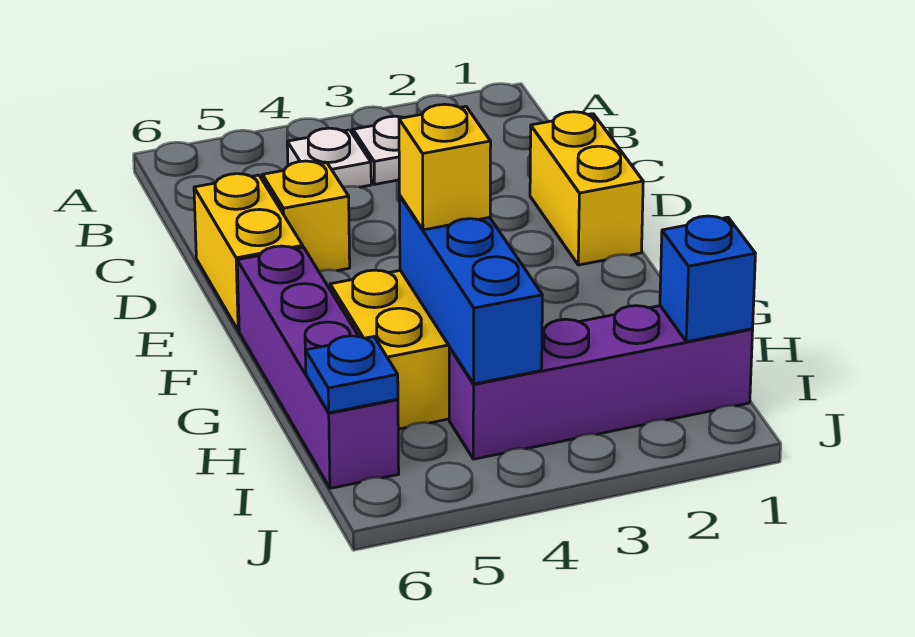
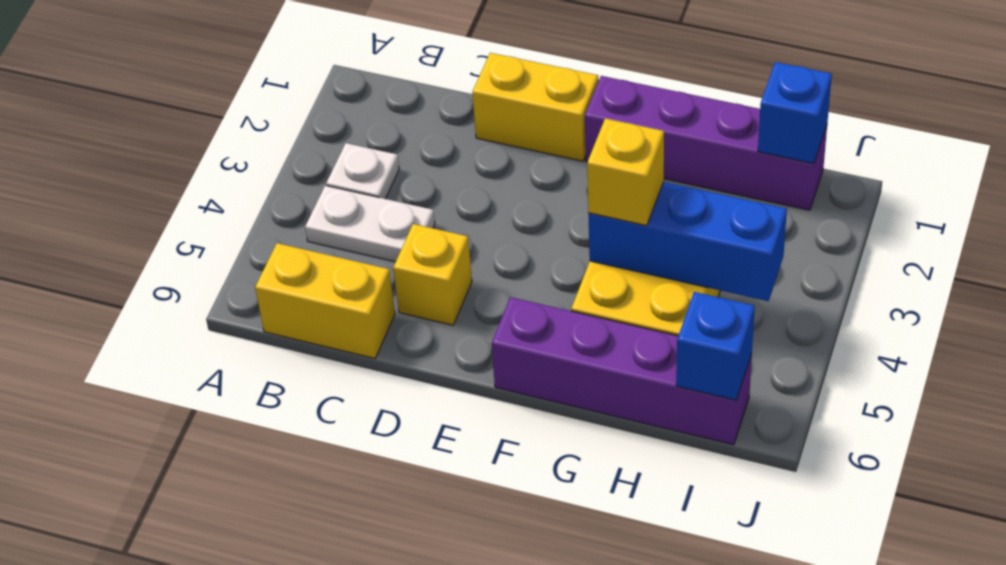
white 1x1 plate [287,128,371,187] -> white 1x2 plate [305,185,435,262]
yellow 1x2 brick [194,174,303,331] -> yellow 1x2 brick moved to [255,243,395,359]
purple 1x4 brick [449,306,753,459] -> purple 1x4 brick turned to [585,76,827,210]
blue 1x1 plate [305,336,398,413] -> blue 1x1 brick [676,292,755,400]

